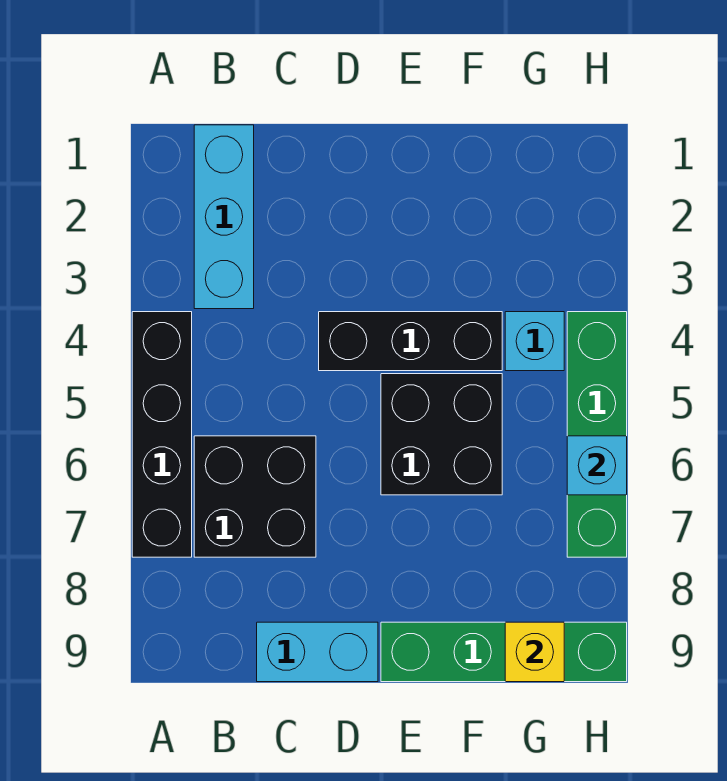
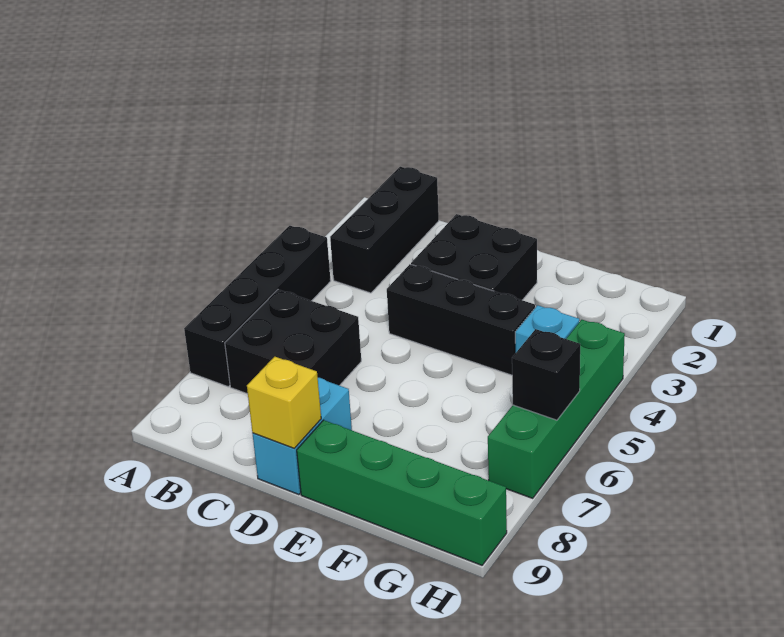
cyan 1x3 brick [194,125,254,309] -> black 1x3 brick [330,167,439,293]
cyan 1x2 brick [257,622,378,682] -> cyan 1x2 brick turned to [252,378,352,495]
black 2x2 brick [381,374,502,495] -> black 2x2 brick moved to [411,214,537,300]
yellow 1x1 brick [505,622,564,682] -> yellow 1x1 brick moved to [247,357,321,448]
cyan 1x1 brick [567,436,627,495] -> black 1x1 brick [512,329,580,420]

